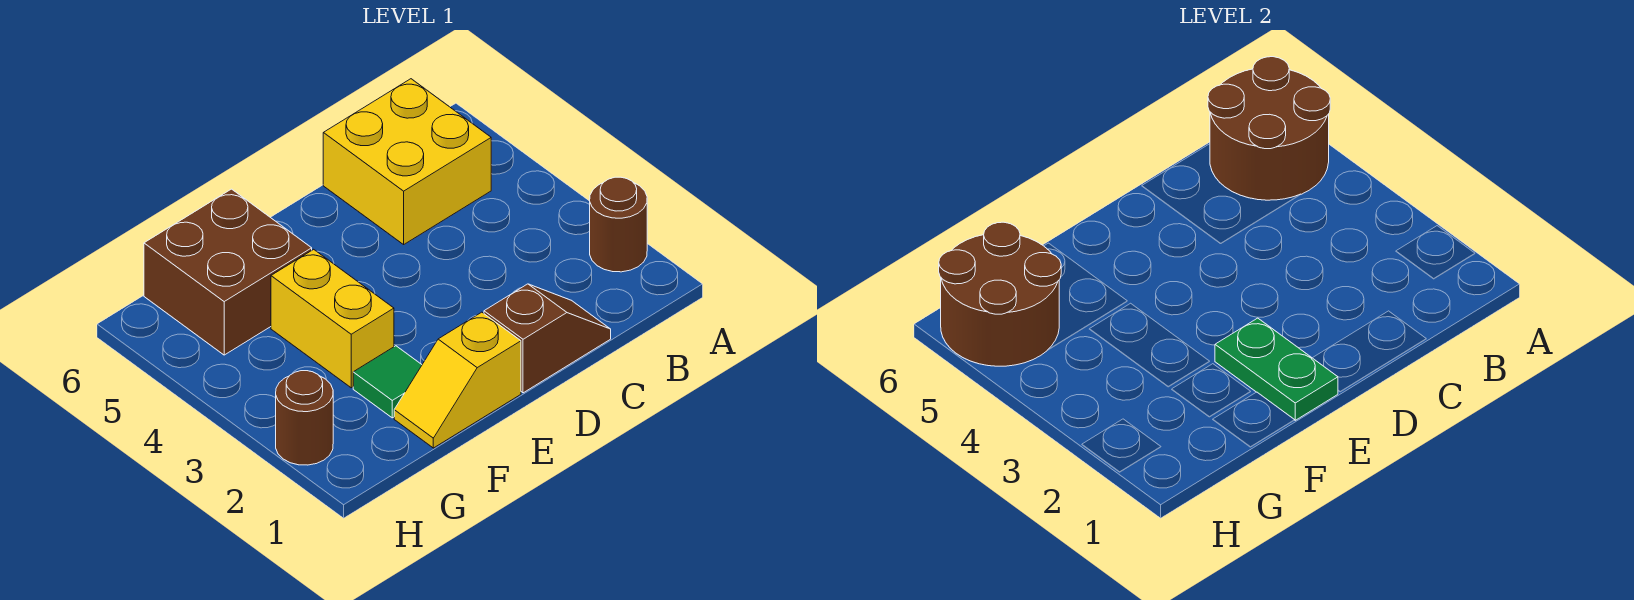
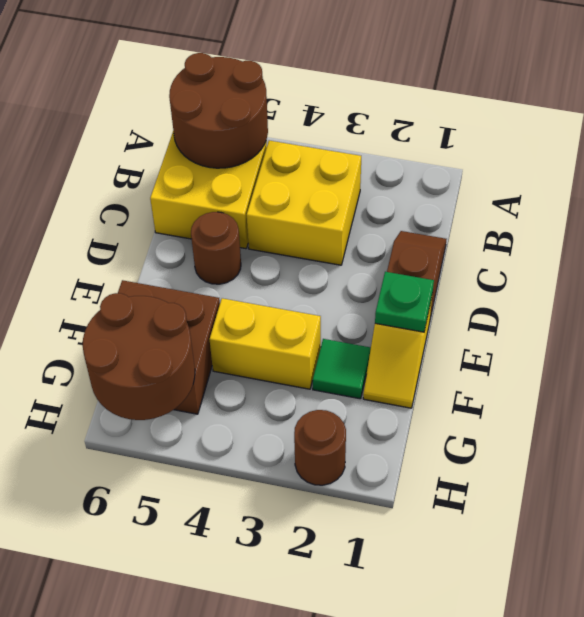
brown 1x1 round brick [590,177,647,272] -> brown 1x1 round brick moved to [191,212,241,284]
none -> yellow 2x2 brick [247,141,361,265]
green 1x2 plate [1215,318,1338,420] -> green 1x1 plate [375,272,434,332]

